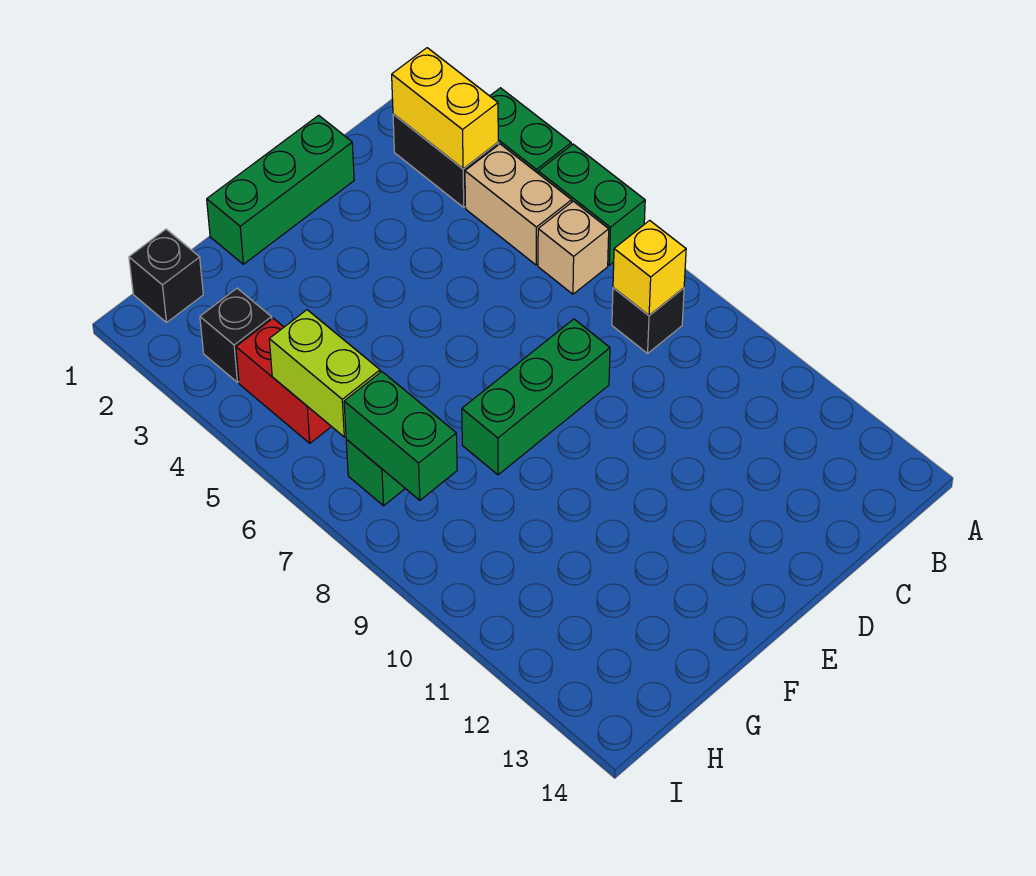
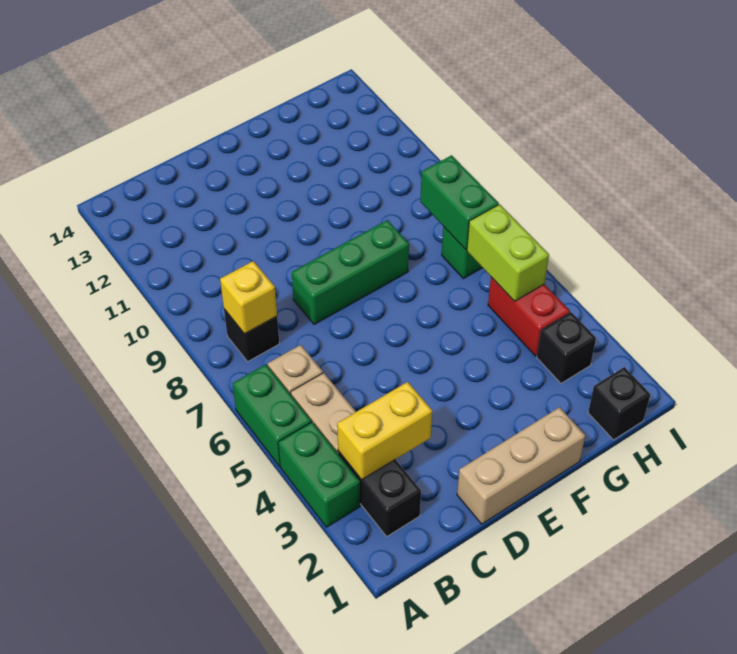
yellow 1x2 brick [392,48,498,169] -> yellow 1x2 brick turned to [337,382,432,480]
green 1x3 brick [207,115,354,264] -> tan 1x3 brick [457,407,585,524]

